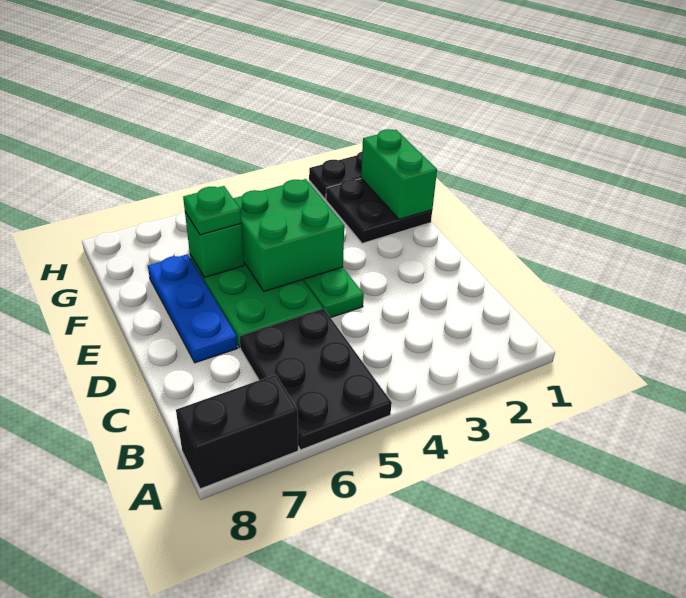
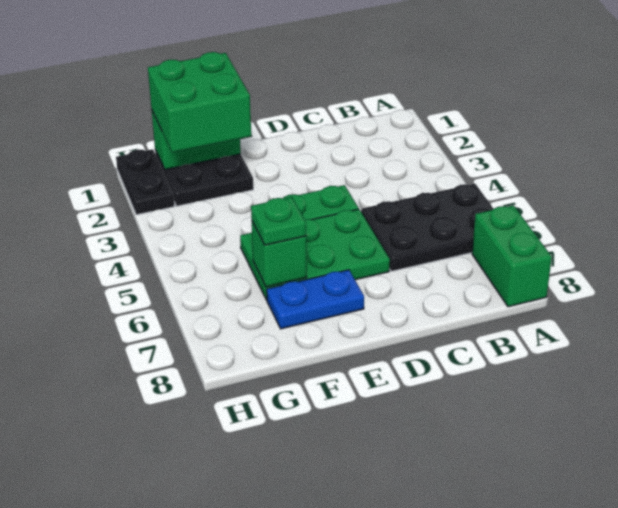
black 1x2 brick [176,375,298,489] -> green 1x2 brick [472,205,552,307]
blue 1x3 plate [148,254,237,363] -> blue 1x2 plate [267,270,364,329]
green 2x2 brick [233,179,344,291] -> green 2x2 brick moved to [148,52,251,152]

